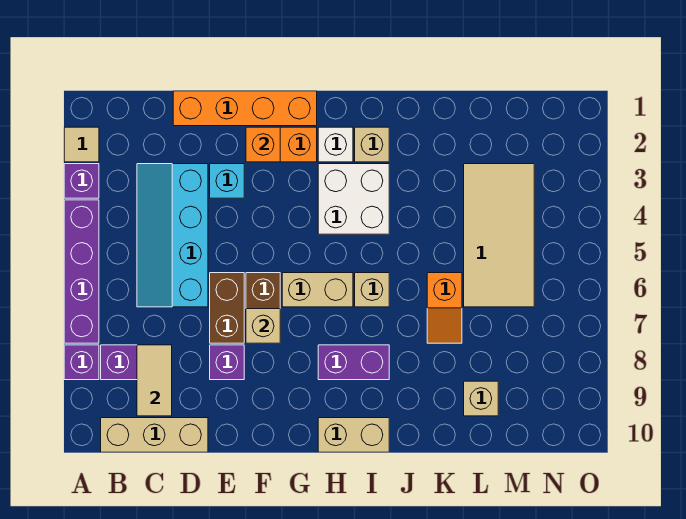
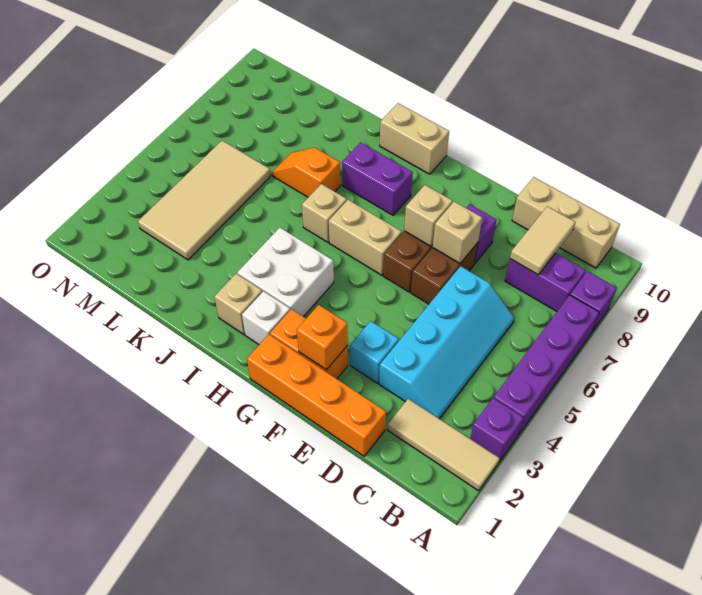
tan 1x1 tile [64,127,99,162] -> tan 1x3 tile [387,399,500,491]
orange 1x2 slope [427,273,462,343] -> orange 1x2 slope turned to [272,147,340,197]
tan 1x1 brick [464,381,498,416] -> tan 1x1 brick moved to [433,202,482,263]

